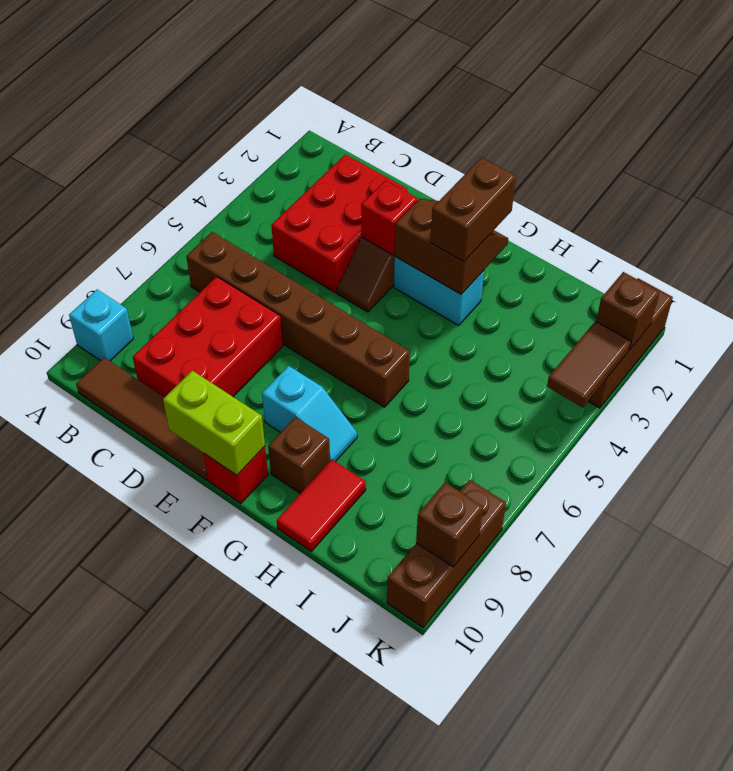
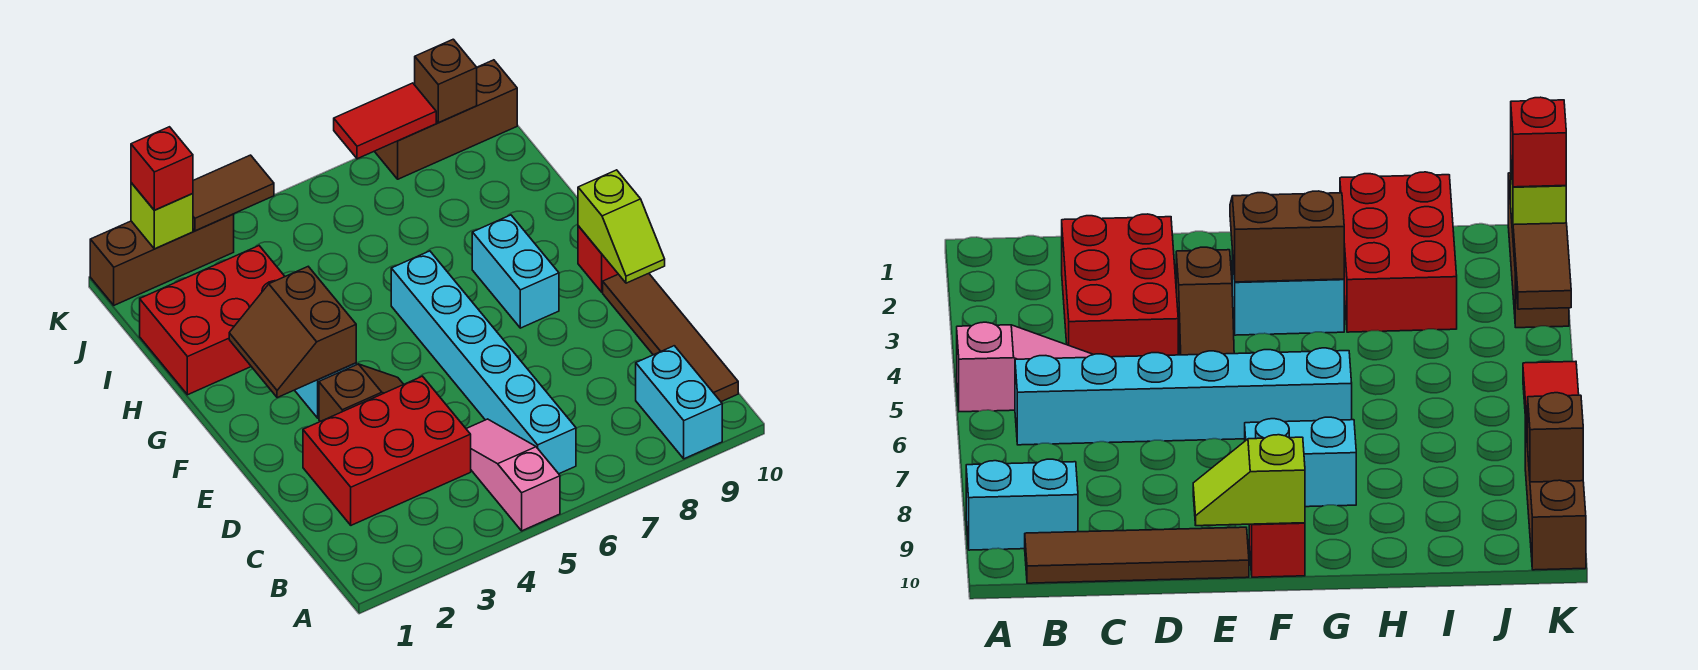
none -> pink 1x3 slope [466,419,560,531]
cyan 1x1 brick [69,290,133,361] -> cyan 1x2 brick [636,346,722,459]
brown 1x6 brick [186,232,410,407] -> cyan 1x6 brick [391,251,576,474]
red 2x3 brick [133,277,283,397] -> red 2x3 brick moved to [140,246,285,395]
red 1x1 brick [361,180,418,255] -> red 1x1 brick moved to [131,127,193,210]
lime 1x2 brick [163,371,265,475] -> lime 1x2 slope [578,170,665,283]
cyan 1x2 slope [262,366,357,462] -> cyan 1x2 brick [472,215,559,328]
brown 1x2 brick [430,158,516,262] -> none
brown 1x1 brick [268,417,330,494] -> none
red 1x2 tile [277,459,366,551] -> red 1x2 tile moved to [334,83,436,159]
brown 1x1 brick [596,272,659,350] -> lime 1x1 brick [131,183,193,249]

